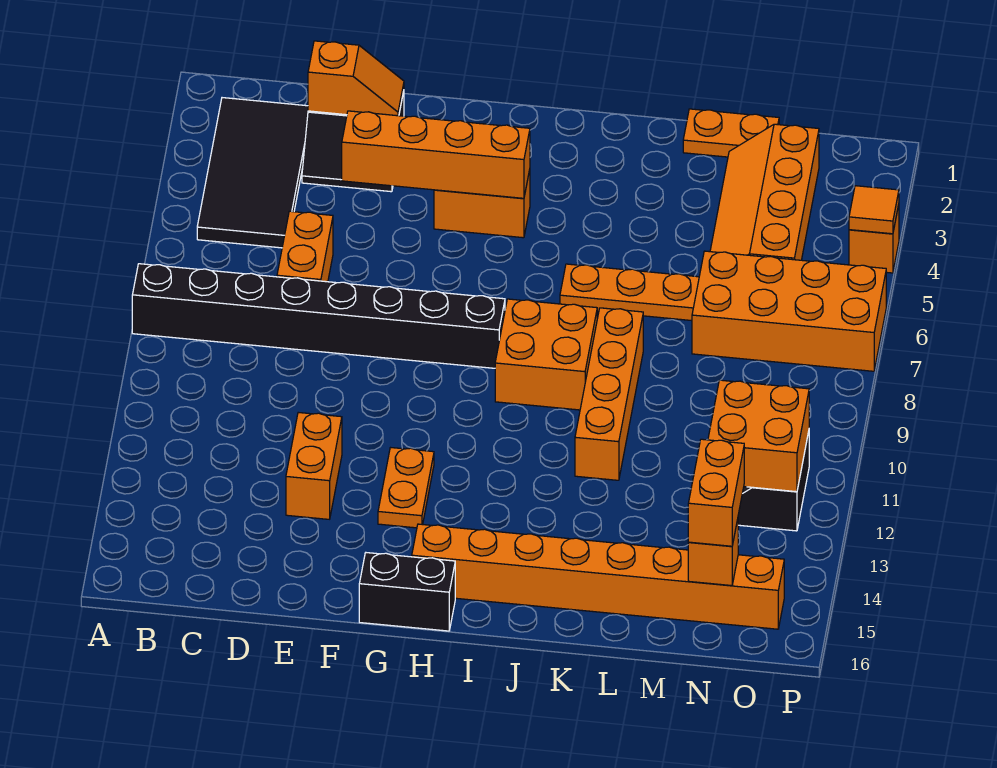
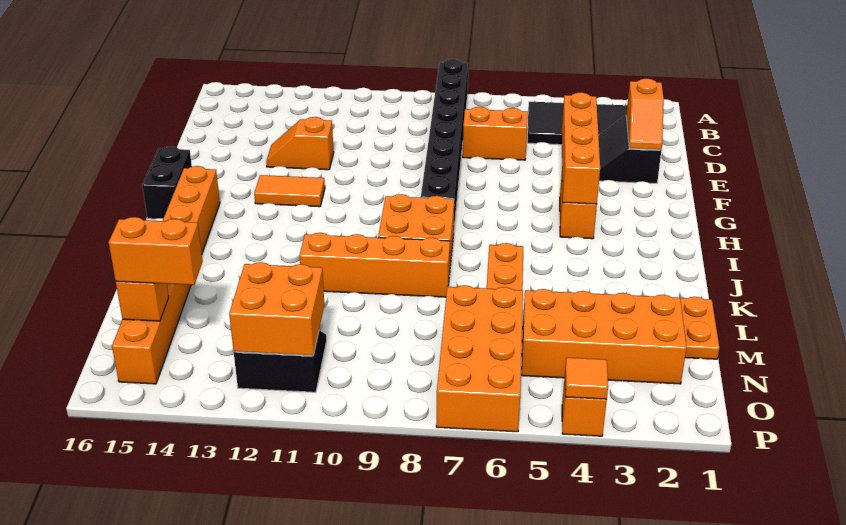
orange 1x2 brick [286,412,342,519] -> orange 1x2 slope [266,117,334,170]
orange 1x2 plate [378,448,434,528] -> orange 1x2 tile [254,175,325,207]
orange 2x4 slope [710,124,819,260] -> orange 2x4 brick [522,289,687,384]

